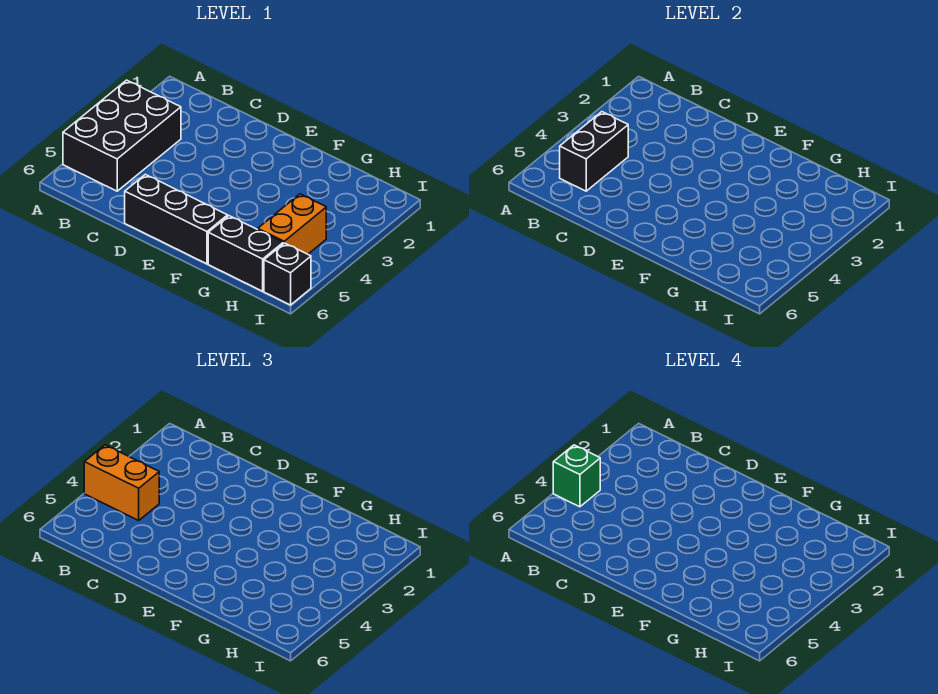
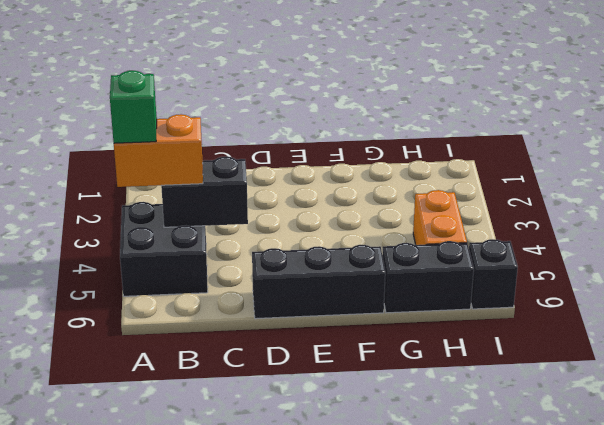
black 2x3 brick [63,80,181,191] -> black 2x2 brick [120,202,208,296]
black 1x2 brick [560,112,628,191] -> black 1x2 brick turned to [161,156,248,227]

